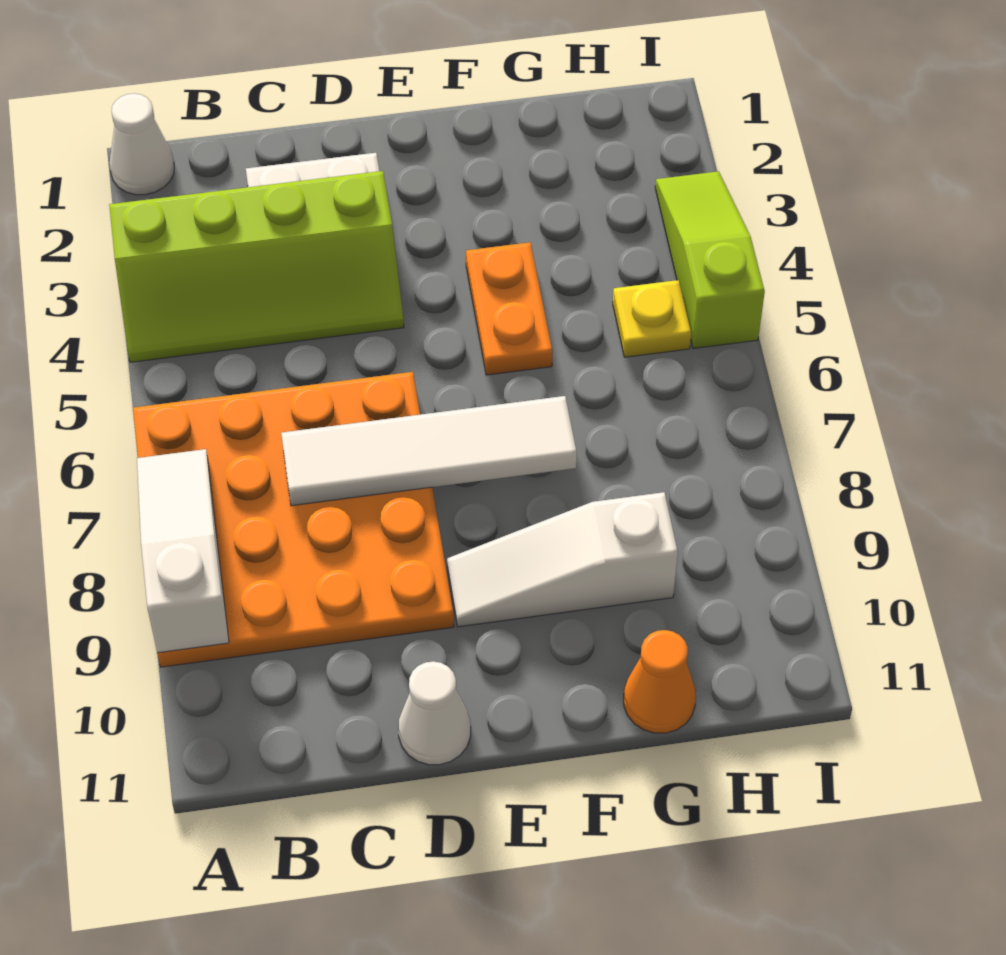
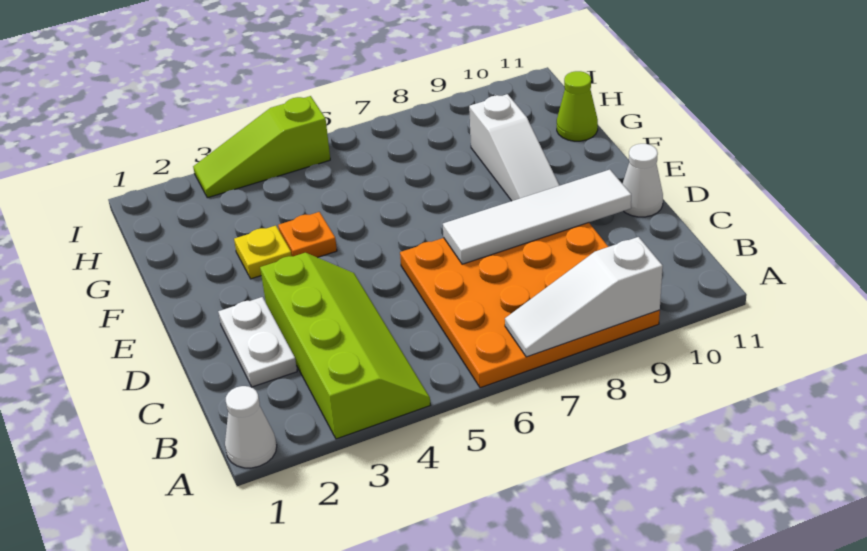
white 1x4 tile [281,396,577,506] -> white 1x4 tile turned to [443,170,631,264]
orange 1x2 plate [466,242,553,375] -> orange 1x1 plate [278,212,337,258]
orange 1x1 cone [624,630,696,733] -> lime 1x1 cone [557,71,598,141]
yellow 1x1 plate [613,280,691,357] -> yellow 1x1 plate moved to [234,226,292,279]

